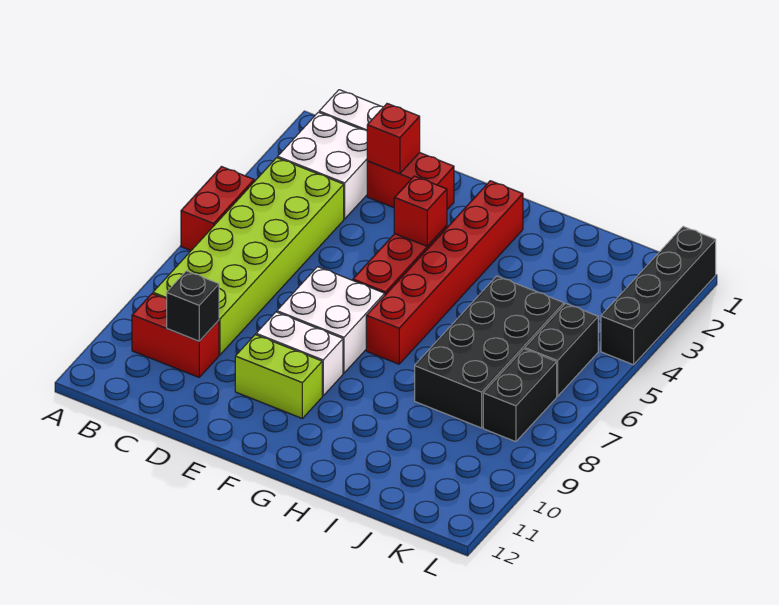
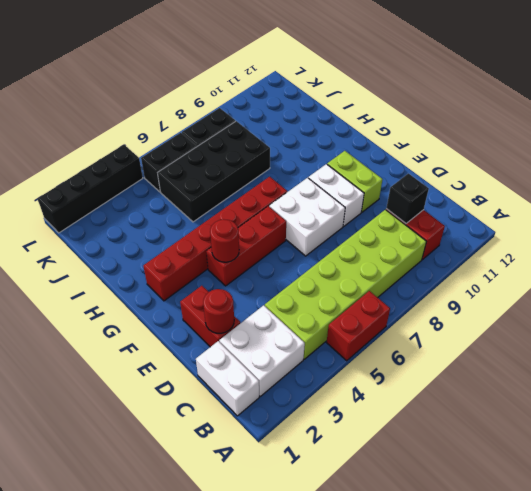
red 1x1 brick [367,103,420,174] -> red 1x1 round brick [203,289,234,333]
red 1x1 brick [394,176,447,246] -> red 1x1 round brick [210,219,239,262]

